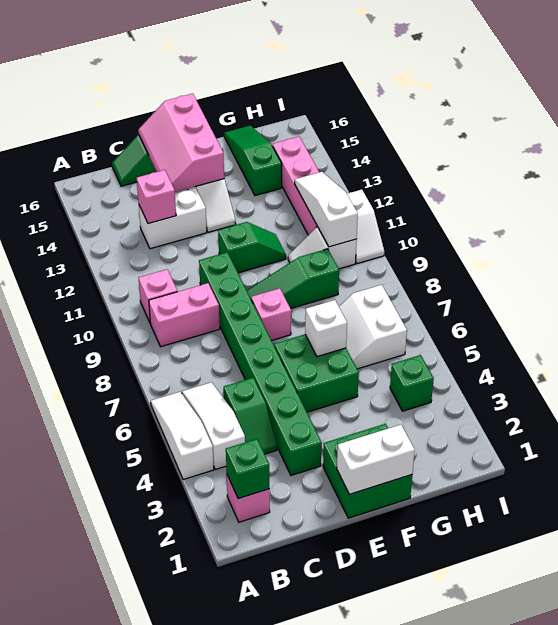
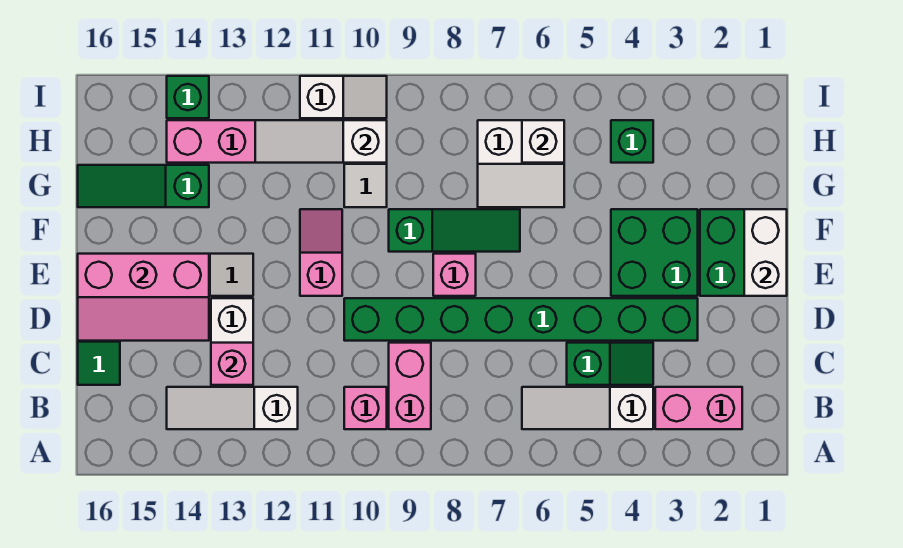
white 1x3 slope [151,392,214,480] -> white 1x3 slope moved to [167,387,298,429]
pink 1x1 brick [227,475,270,522] -> pink 1x2 brick [655,387,742,429]
green 1x1 brick [226,439,269,499] -> green 1x1 brick moved to [167,76,209,118]
green 2x2 brick [274,334,359,412] -> green 2x2 brick moved to [611,209,698,296]
green 1x3 slope [247,249,339,309] -> green 1x3 slope turned to [389,209,520,252]
green 1x2 slope [218,222,286,273] -> pink 1x2 slope [300,209,342,296]
white 1x1 brick [305,300,347,357] -> white 1x1 brick moved to [522,120,564,163]

